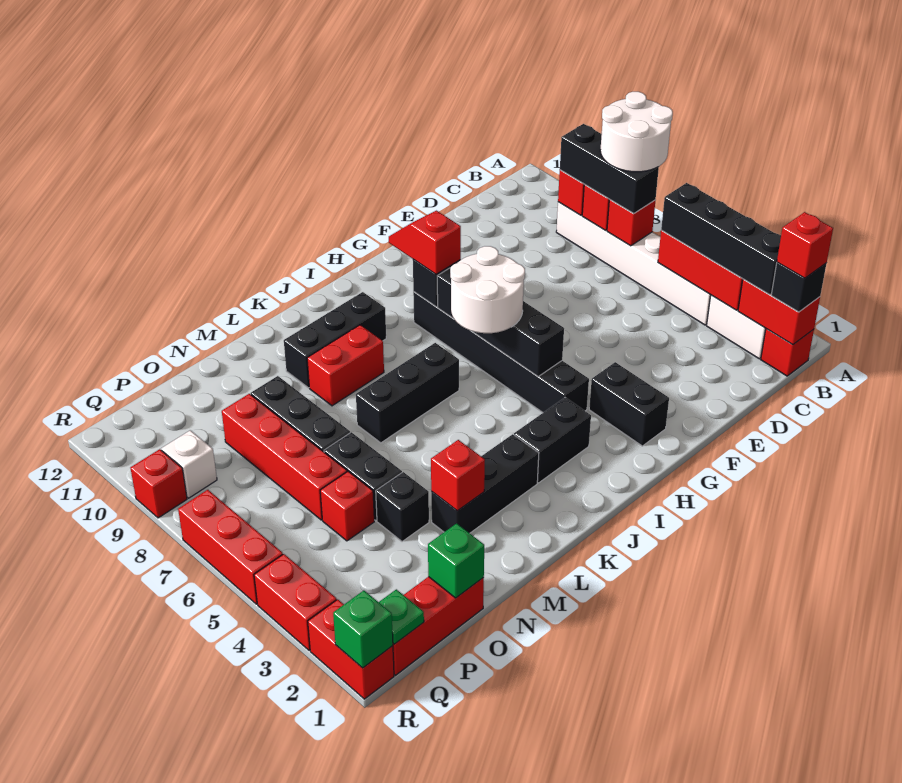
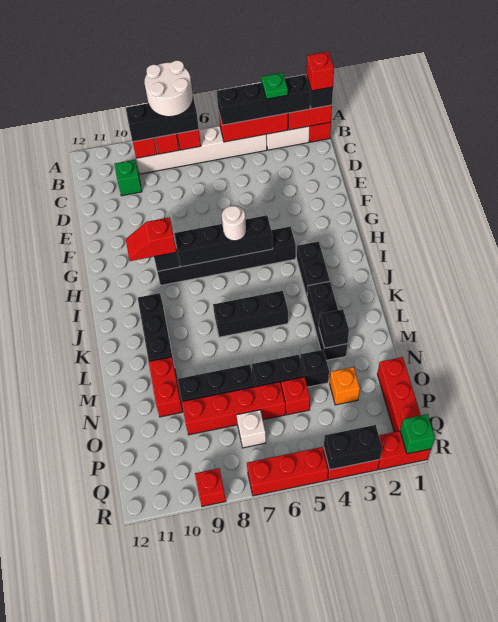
black 1x2 brick [589,362,669,446] -> black 1x2 brick moved to [324,425,382,470]
white 2x2 round brick [450,246,525,333] -> white 1x1 round brick [222,205,246,241]
black 1x3 brick [356,343,459,443] -> black 1x3 brick turned to [213,291,288,337]
red 1x2 brick [307,325,384,406] -> red 1x2 brick moved to [149,357,183,417]
red 1x1 brick [431,440,485,511] -> black 1x1 brick [319,309,349,348]
green 1x1 brick [428,523,484,598] -> green 1x1 brick moved to [114,160,142,196]
none -> orange 1x1 brick [330,367,360,405]
green 1x1 plate [379,589,424,644] -> green 1x1 plate moved to [262,73,288,99]
white 1x1 brick [161,430,217,498] -> white 1x1 brick moved to [237,410,266,448]

